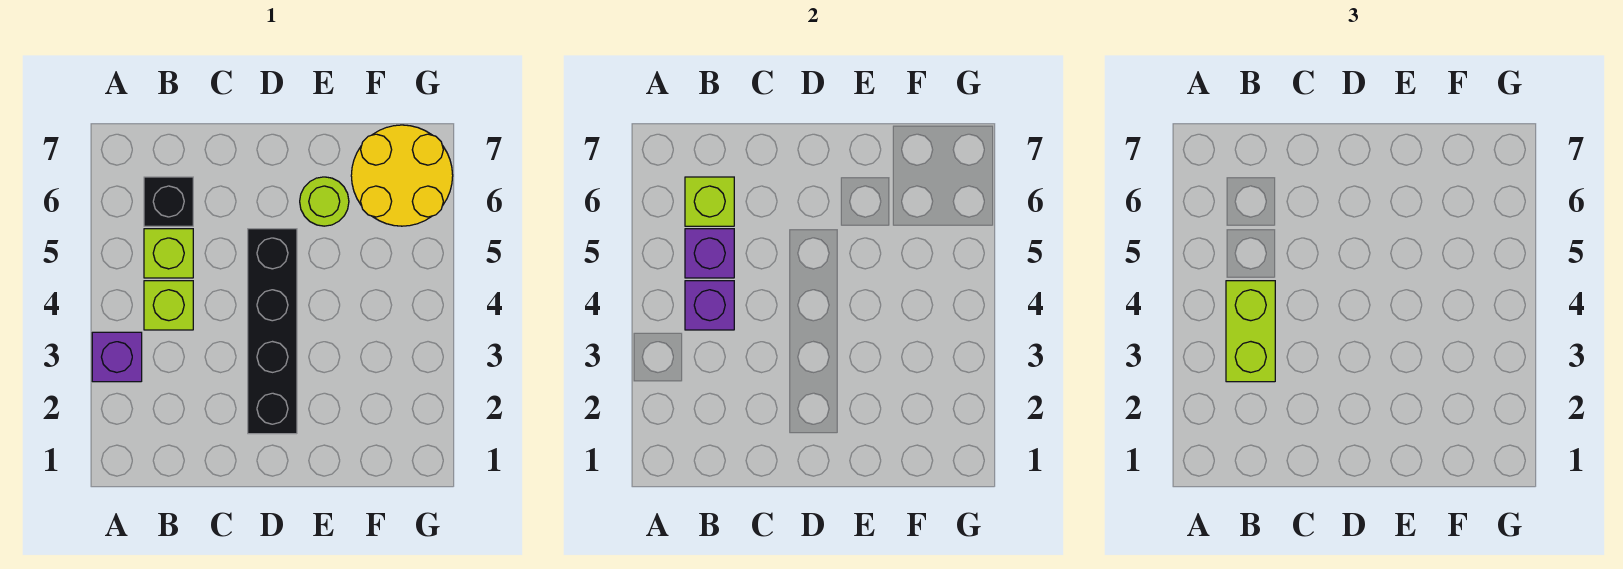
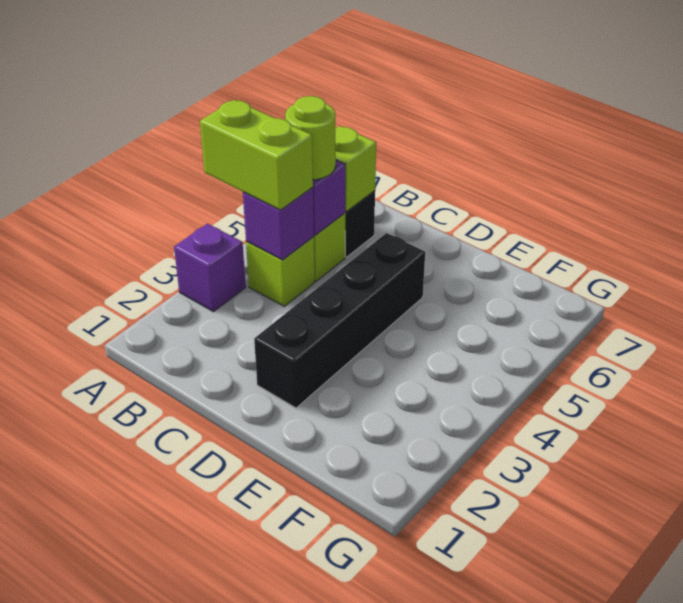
lime 1x2 brick [1226,281,1275,382] -> lime 1x2 brick turned to [200,100,313,210]
lime 1x1 round brick [300,177,349,226] -> lime 1x1 round brick moved to [285,96,336,180]
yellow 2x2 round brick [351,125,453,226] -> none

